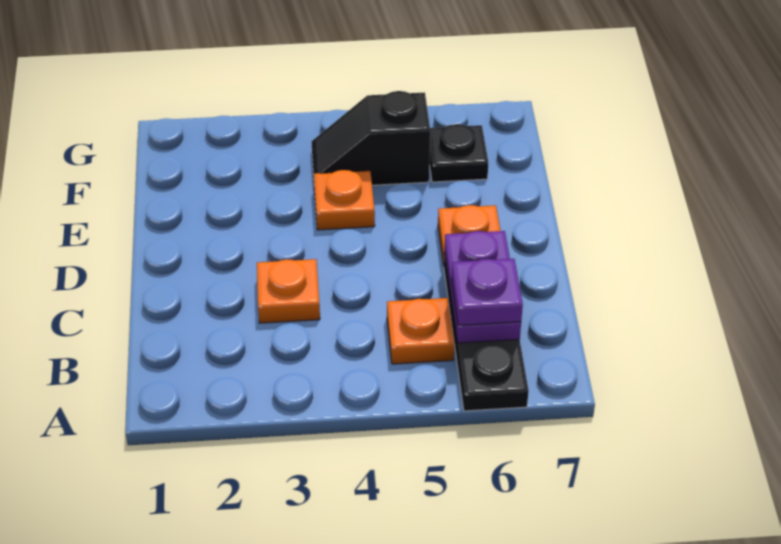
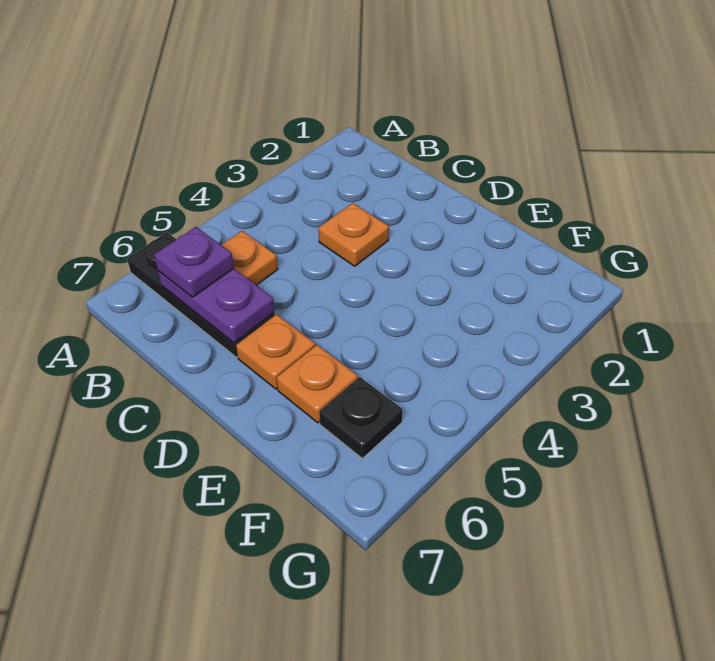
orange 1x1 plate [314,170,375,230] -> orange 1x1 plate moved to [277,345,358,423]
black 1x2 slope [311,91,430,185] -> none

